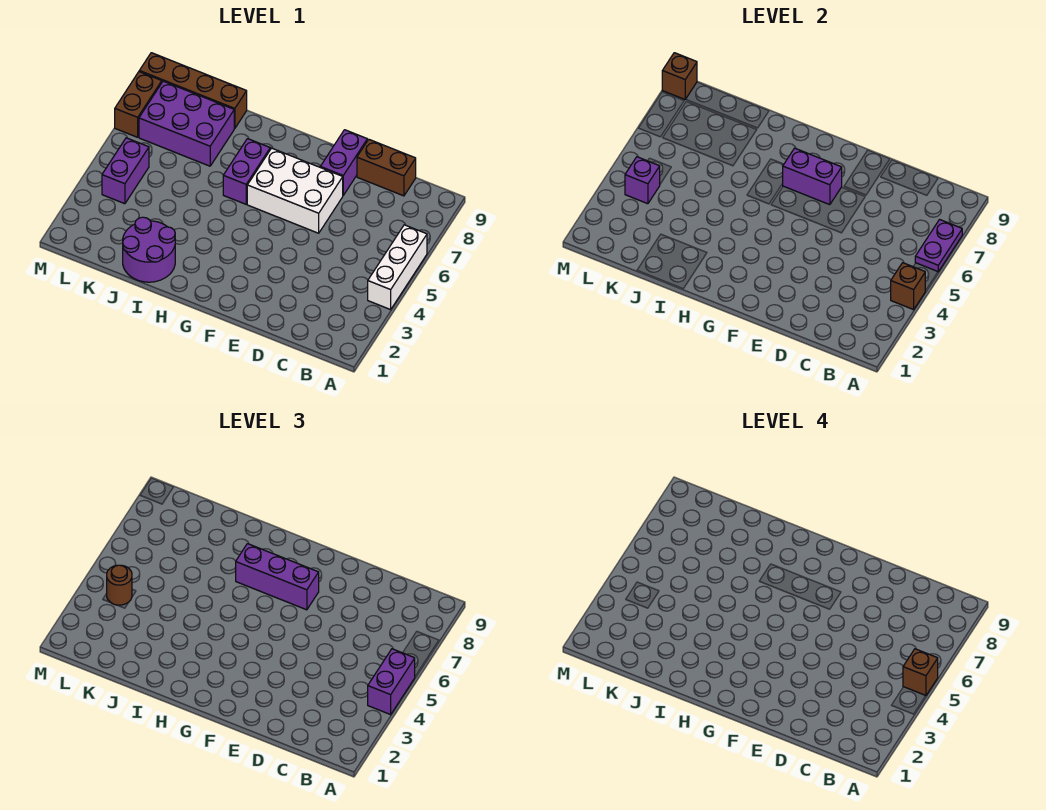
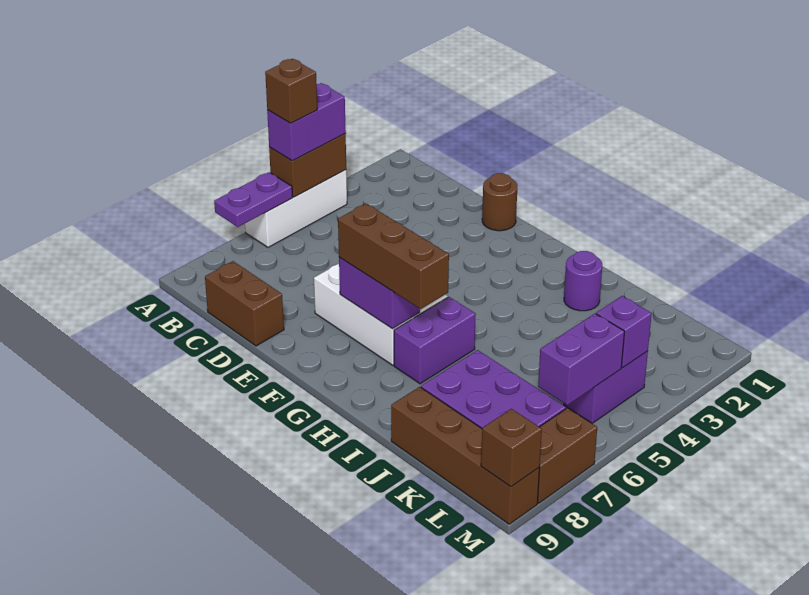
brown 1x1 brick [891,263,925,310] -> brown 1x2 brick [269,134,346,197]
purple 1x2 brick [320,130,367,195] -> purple 1x2 brick moved to [538,314,625,405]
purple 1x3 brick [236,544,319,610] -> brown 1x3 brick [338,203,449,309]
purple 2x2 round brick [123,217,175,282] -> purple 1x1 round brick [564,251,602,311]
brown 1x1 round brick [107,565,132,605] -> brown 1x1 round brick moved to [482,173,517,231]

